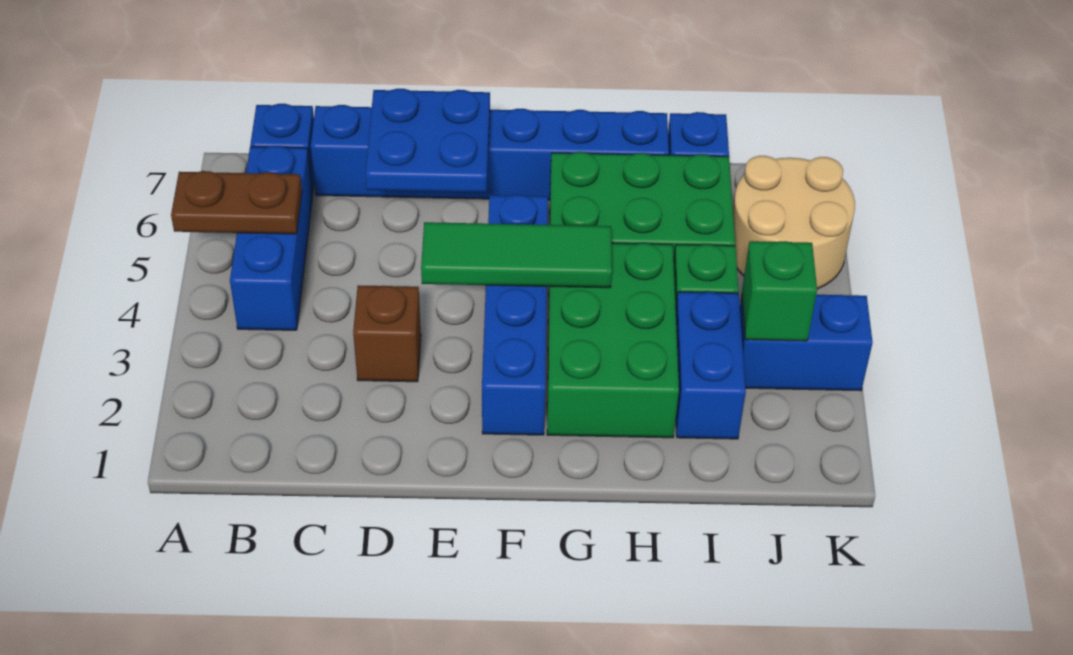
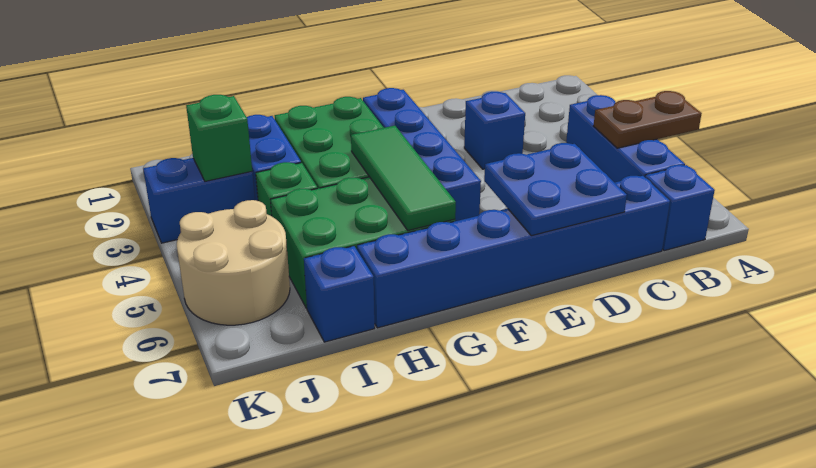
brown 1x1 brick [353,285,421,382] -> blue 1x1 brick [464,92,525,169]
green 1x3 tile [421,222,612,288] -> green 1x3 tile turned to [351,126,456,230]

